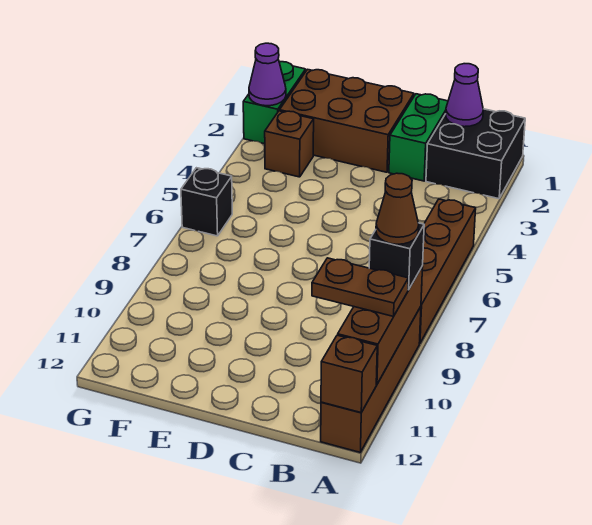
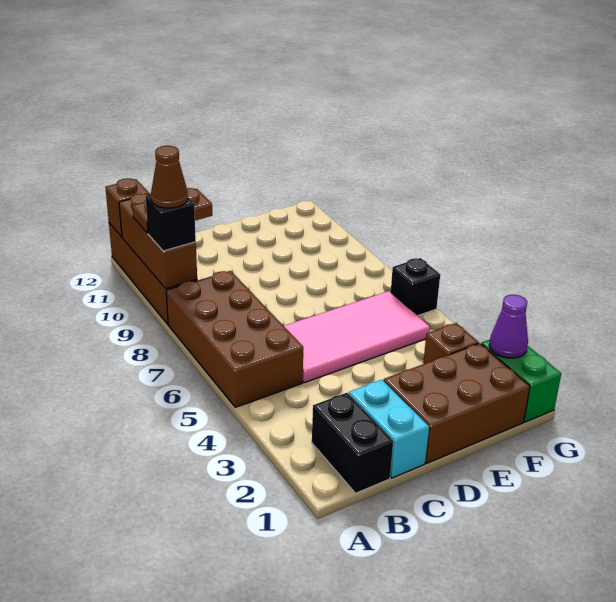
black 2x2 brick [426,109,525,199] -> black 1x2 brick [312,393,393,493]
brown 1x4 brick [419,199,476,344] -> brown 2x4 brick [166,271,303,407]
purple 1x1 cone [446,64,483,127] -> none
green 1x2 brick [389,94,448,181] -> cyan 1x2 brick [349,380,429,478]
none -> pink 2x4 tile [284,291,430,383]

